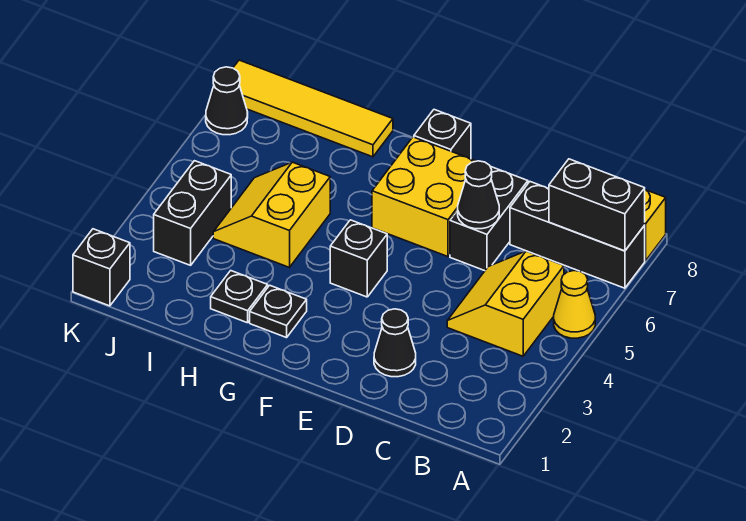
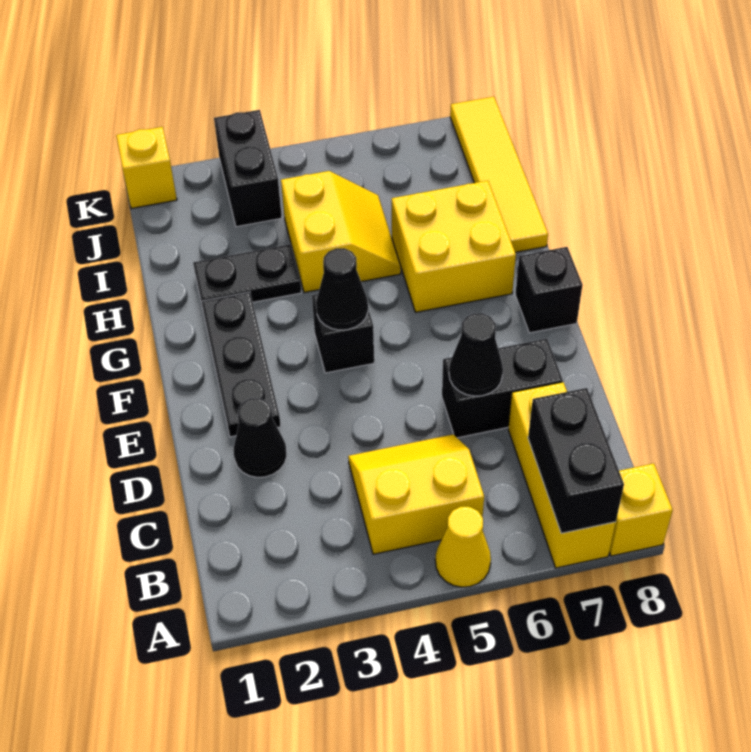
black 1x3 brick [510,182,645,288] -> yellow 1x3 brick [508,382,616,568]
yellow 2x2 brick [372,137,476,257] -> yellow 2x2 brick moved to [392,181,516,312]
black 1x1 plate [250,285,307,338] -> black 1x3 plate [201,292,281,437]
black 1x1 plate [211,271,268,323] -> black 1x2 plate [193,244,301,304]
yellow 2x2 slope [213,162,330,267] -> yellow 2x2 slope turned to [281,171,401,292]
black 1x2 brick [154,161,231,265] -> black 1x2 brick turned to [214,110,282,227]
black 1x1 brick [73,229,130,306] -> yellow 1x1 brick [116,127,177,209]
black 1x1 cone [206,67,248,135] -> black 1x1 cone moved to [316,248,368,330]

